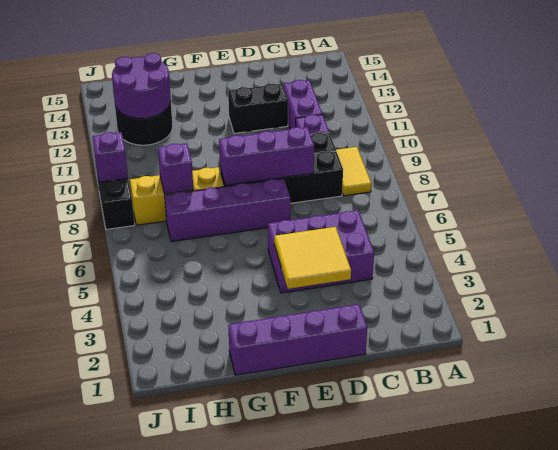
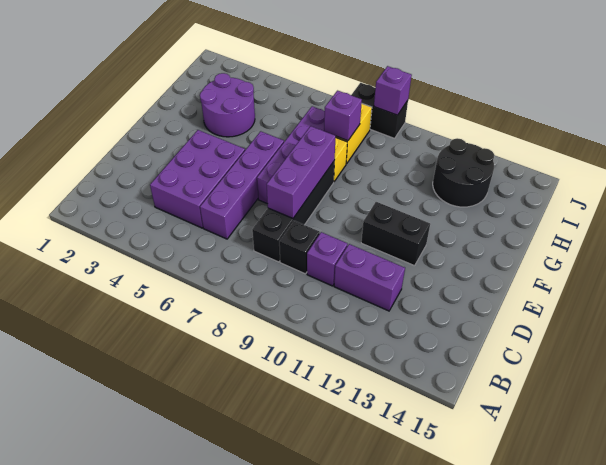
yellow 1x2 tile [336,147,371,196] -> none
purple 1x4 brick [228,304,367,375] -> purple 1x4 brick moved to [200,131,284,239]
yellow 2x2 tile [274,227,351,289] -> none
black 1x2 brick [228,84,288,133] -> black 1x2 brick turned to [361,202,430,266]
purple 2x2 round brick [112,53,171,118] -> purple 2x2 round brick moved to [200,73,255,137]

